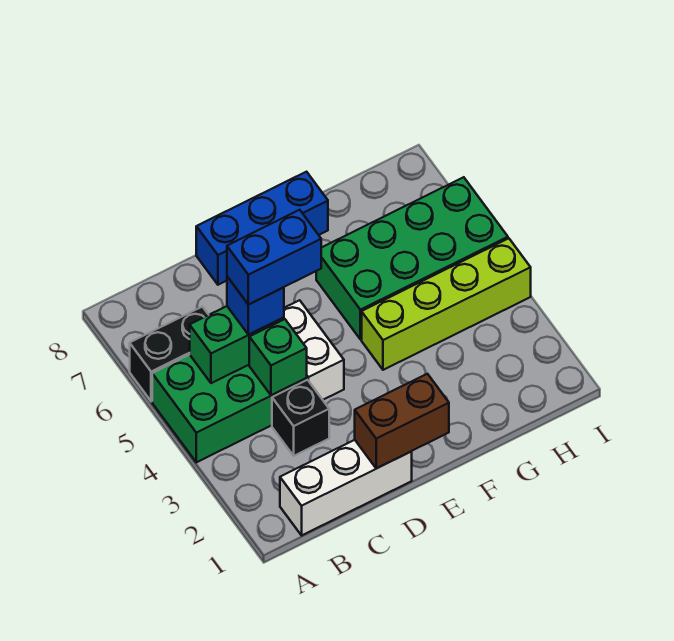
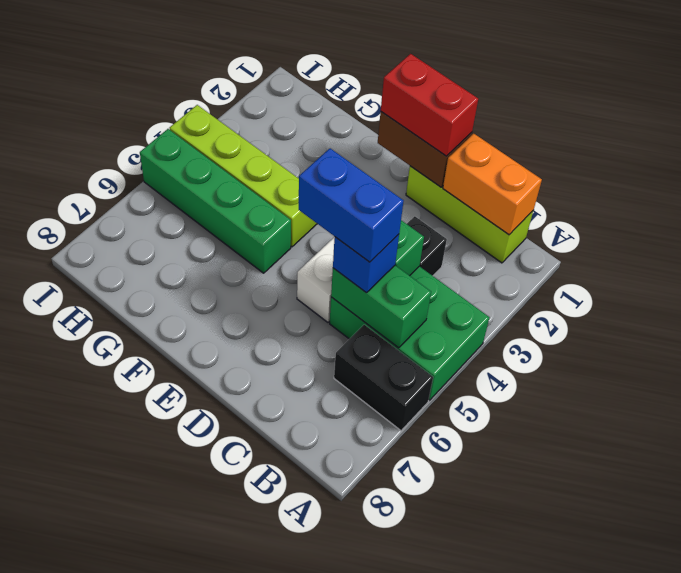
white 1x3 brick [280,440,412,535] -> lime 1x3 brick [406,166,533,263]
none -> orange 1x2 brick [443,134,542,235]
none -> red 1x2 brick [381,54,478,156]
blue 1x3 brick [196,172,328,285] -> none
green 2x4 brick [316,177,508,339] -> green 1x4 brick [140,129,291,273]

